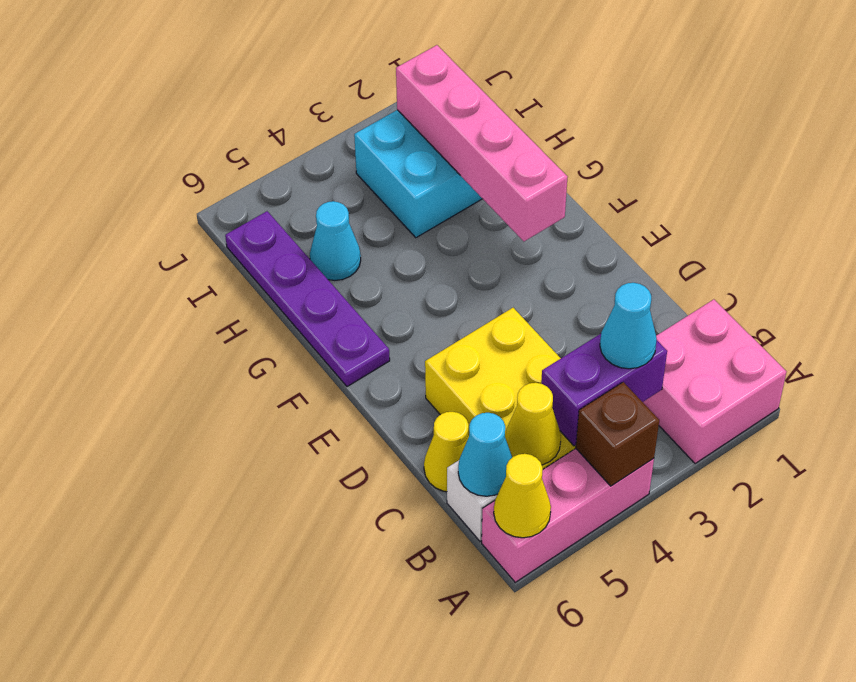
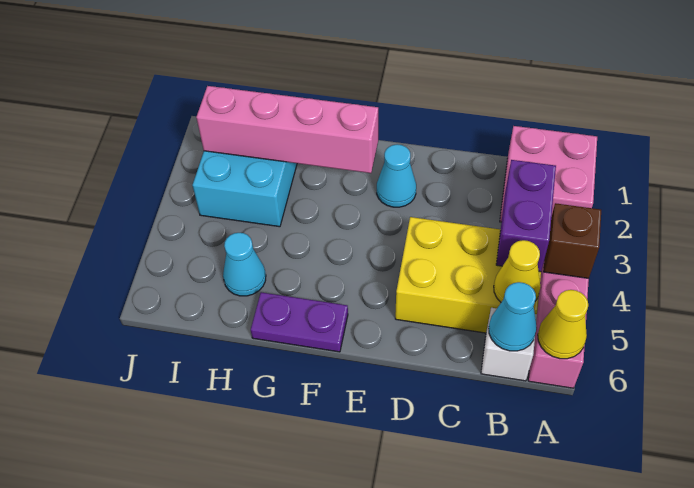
cyan 1x1 cone [600,283,657,369] -> cyan 1x1 cone moved to [377,144,416,207]
yellow 1x1 cone [424,412,469,492] -> none
purple 1x4 plate [225,211,390,387] -> purple 1x2 plate [251,292,348,352]

